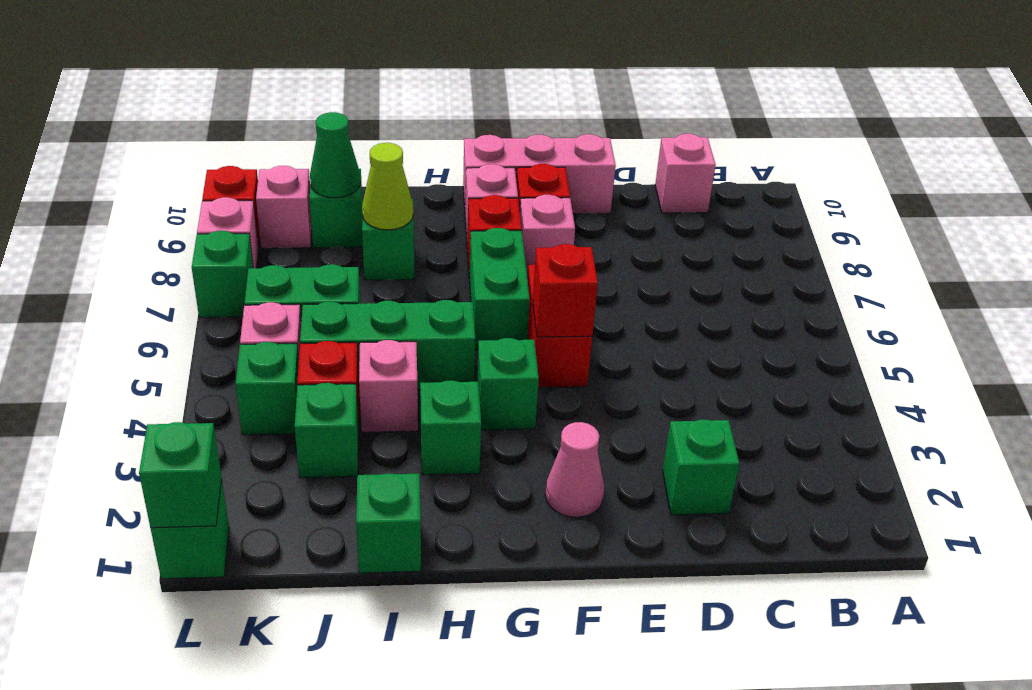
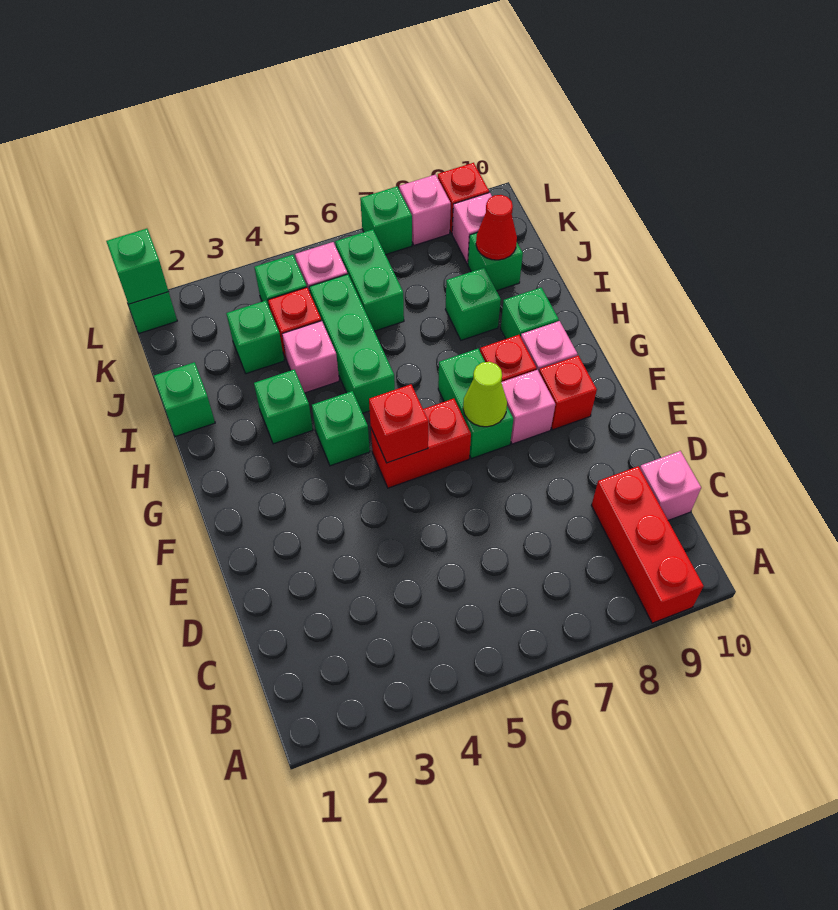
none -> red 1x3 brick [591,466,704,623]
green 1x1 brick [663,420,740,515] -> green 1x1 brick moved to [501,288,559,339]
pink 1x3 brick [463,134,616,214] -> none
pink 1x1 cone [545,422,604,517] -> none
green 1x2 brick [469,228,530,350] -> green 1x2 brick turned to [438,349,513,459]
lime 1x1 cone [362,143,414,230] -> lime 1x1 cone moved to [463,362,507,427]
green 1x1 cone [310,112,361,198] -> red 1x1 cone [476,195,517,260]

